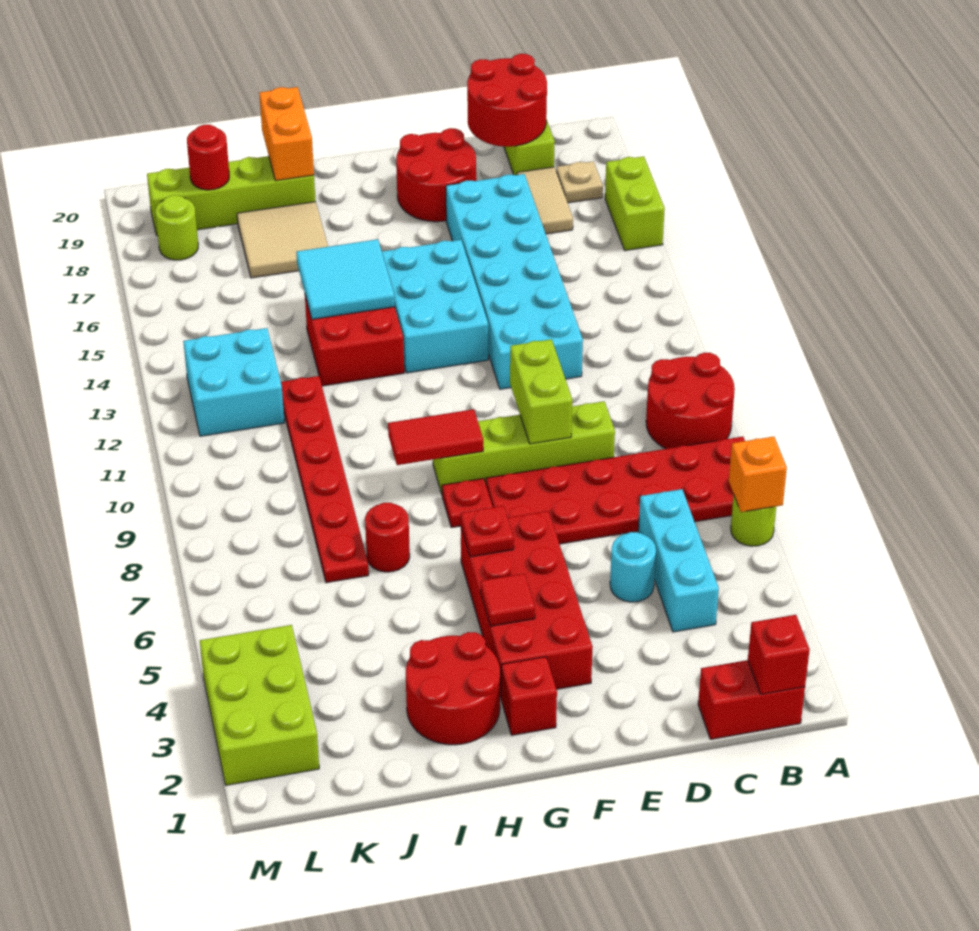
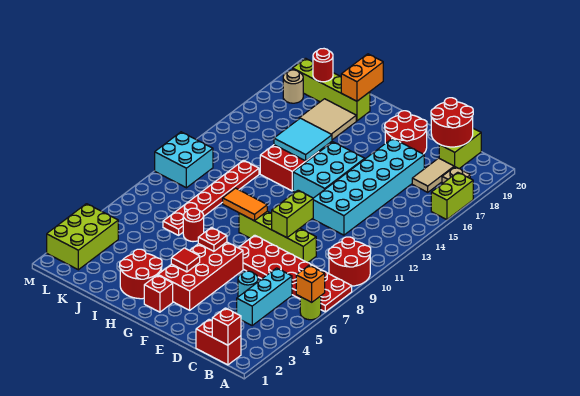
red 1x1 plate [442,478,493,527] -> none
red 1x2 tile [388,409,483,465] -> orange 1x2 tile [223,188,267,221]
cyan 2x2 brick [183,328,284,436] -> cyan 2x2 brick moved to [155,132,213,188]
lime 1x1 round brick [155,195,198,260] -> tan 1x1 round brick [283,70,303,103]

